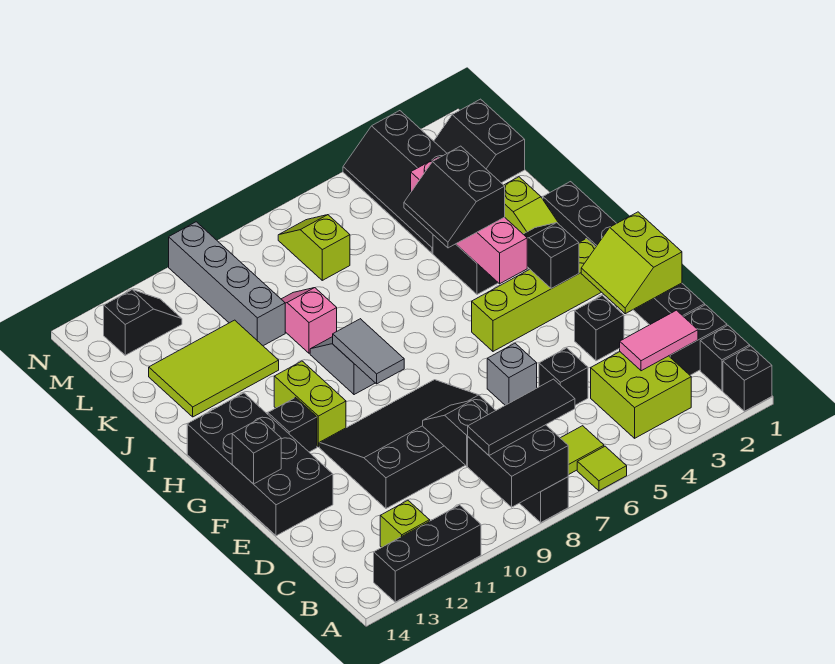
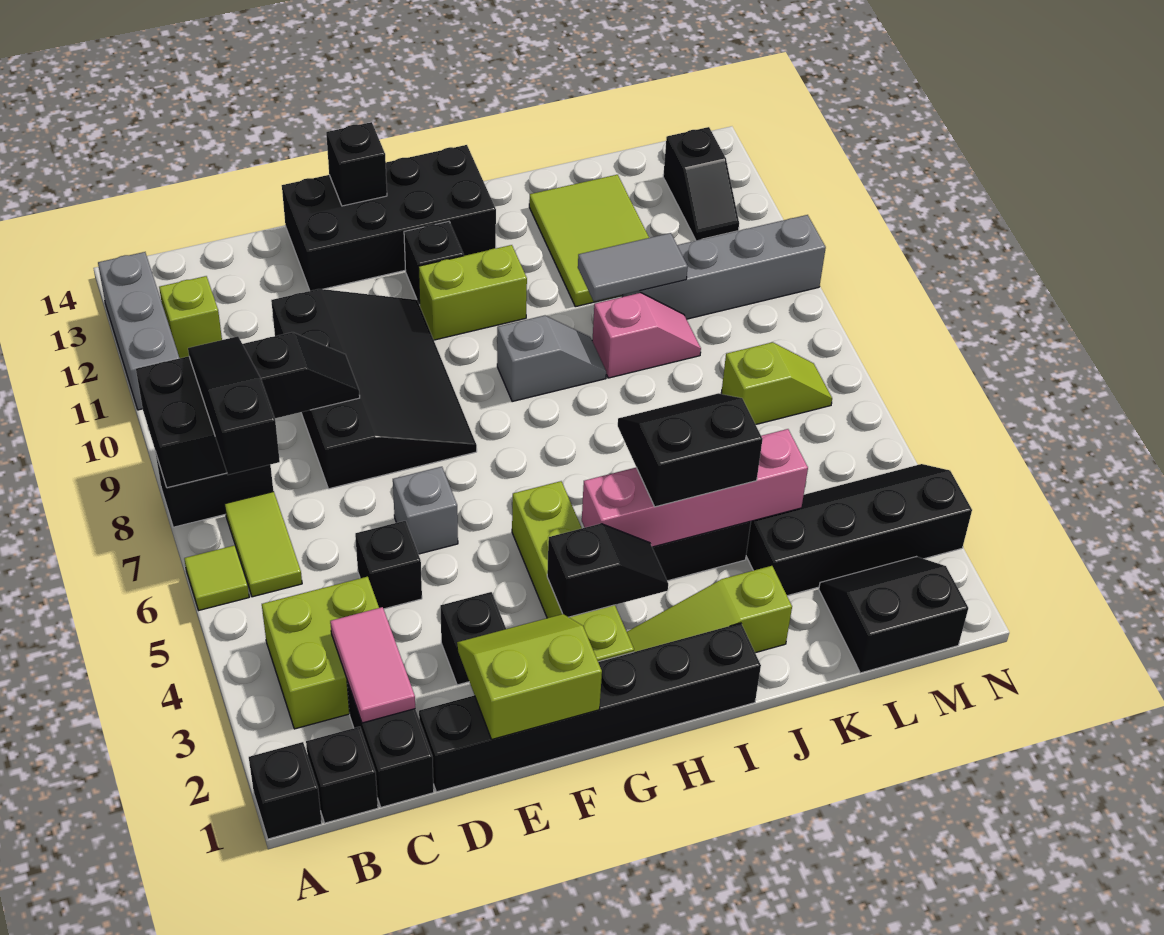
black 1x3 brick [374,505,481,602] -> grey 1x3 brick [98,252,179,410]
black 1x3 tile [468,379,575,455] -> black 1x3 slope [188,336,280,475]
grey 1x2 tile [333,319,404,384] -> grey 1x2 tile moved to [578,233,688,301]

